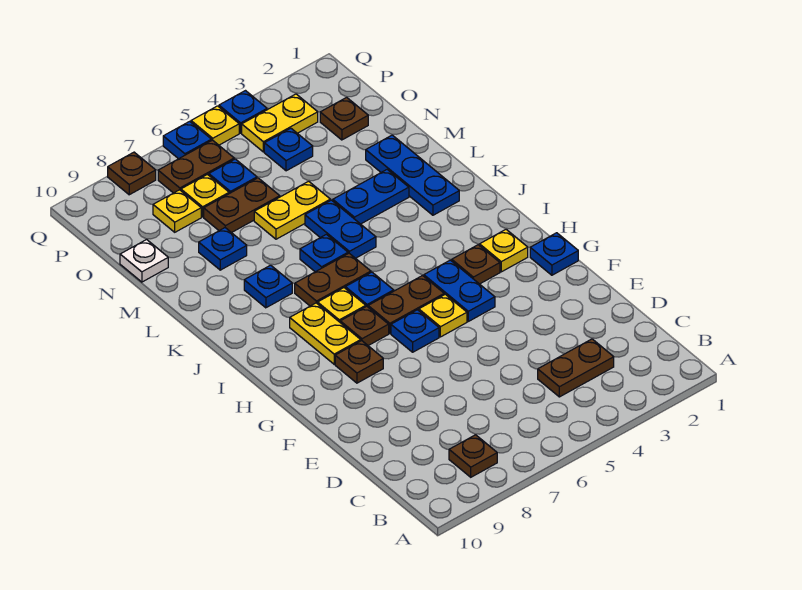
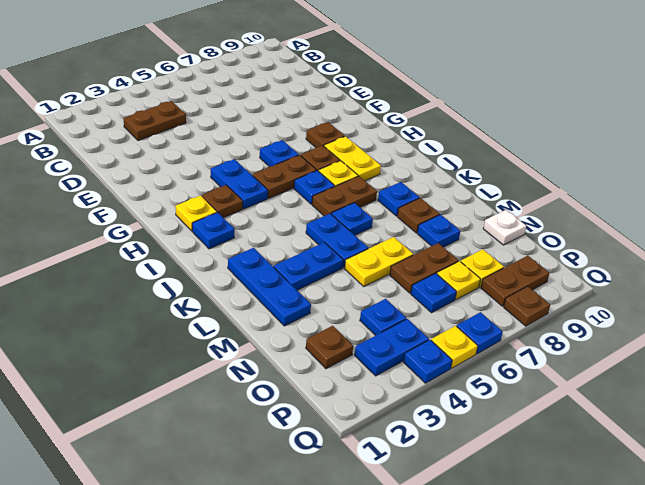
brown 1x1 plate [449,435,497,477] -> brown 1x1 plate moved to [397,198,440,233]
blue 1x1 plate [530,233,578,275] -> blue 1x1 plate moved to [192,212,235,249]
yellow 1x1 plate [419,294,467,337] -> none
yellow 1x2 plate [242,94,318,152] -> blue 1x2 plate [355,319,429,376]
brown 1x2 plate [158,140,234,193] -> brown 1x2 plate moved to [481,255,549,306]

